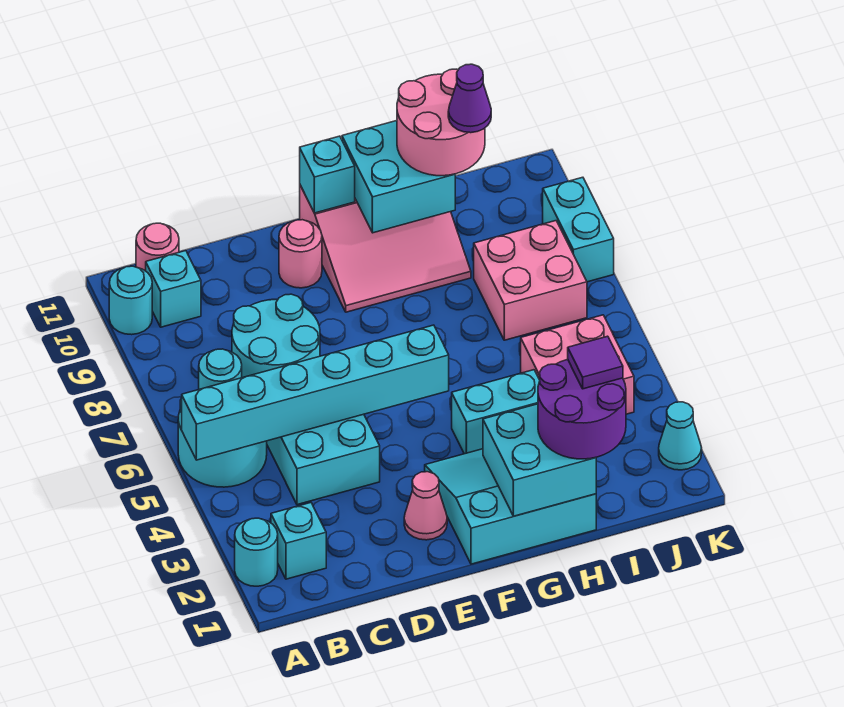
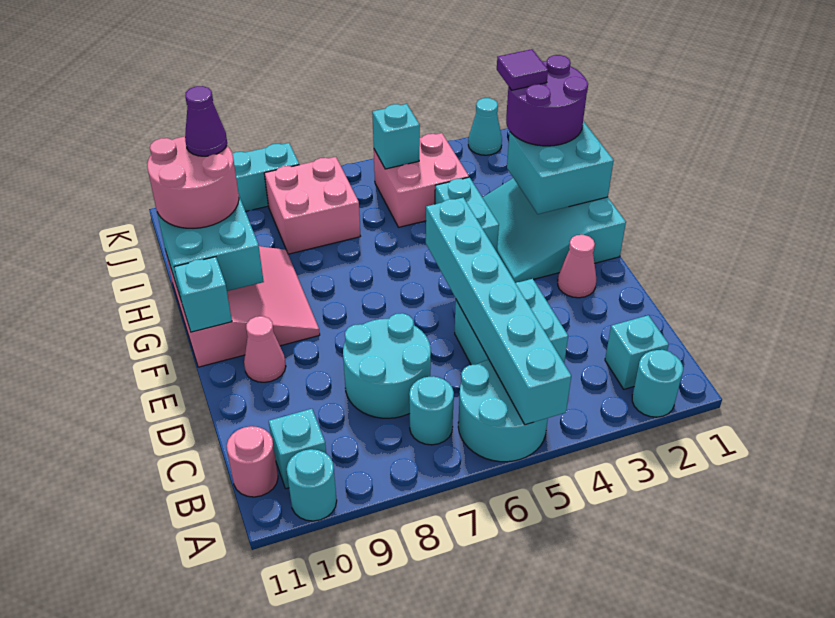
pink 1x1 round brick [279,220,322,288] -> pink 1x1 cone [244,316,286,382]
none -> cyan 1x1 brick [372,104,420,169]

